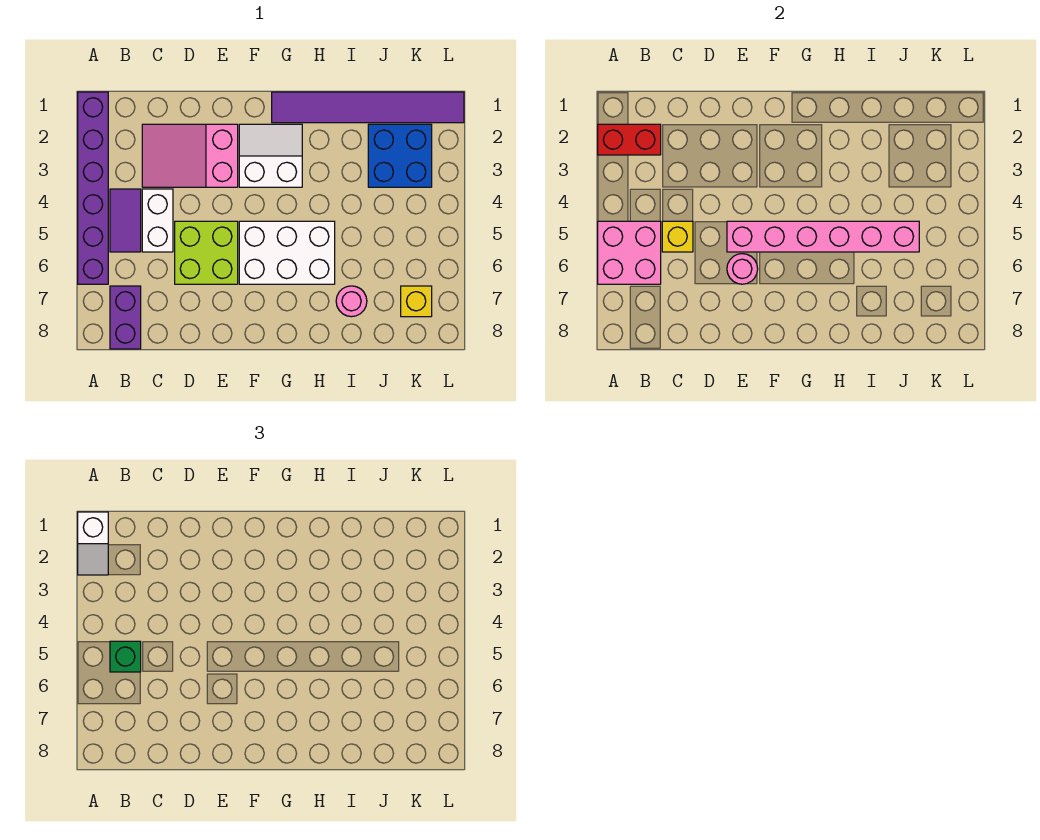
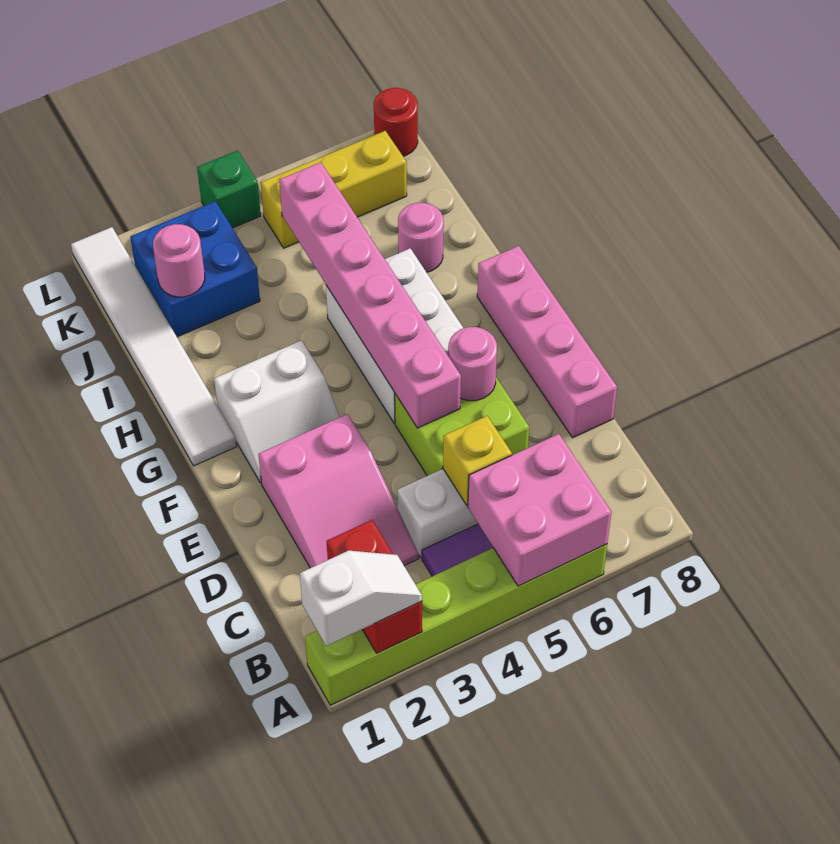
purple 1x6 brick [78,92,108,284] -> lime 1x6 brick [305,544,607,705]
green 1x1 brick [110,641,141,672] -> green 1x1 brick moved to [197,150,261,228]
purple 1x2 brick [110,286,141,349] -> none
none -> pink 1x4 brick [477,246,617,438]
white 2x2 slope [239,124,302,187] -> white 2x2 slope turned to [214,340,339,483]
purple 1x6 tile [272,92,464,123] -> white 1x6 tile [71,227,236,466]
none -> pink 1x1 round brick [153,224,205,297]
yellow 1x1 brick [401,286,432,317] -> yellow 1x3 brick [261,131,407,248]
none -> red 1x1 round brick [374,88,418,156]

